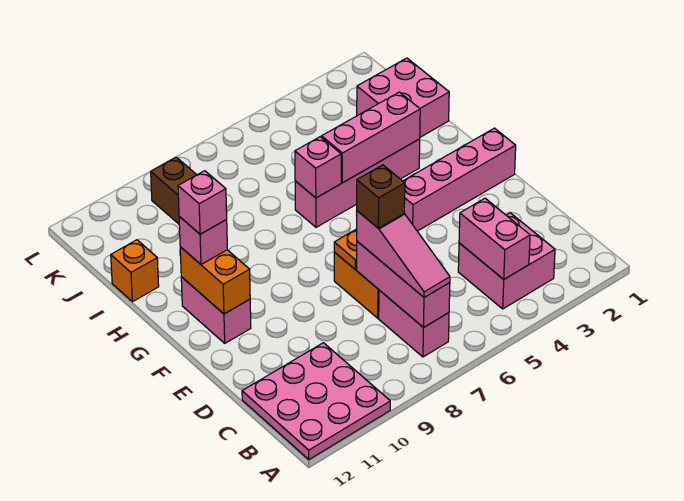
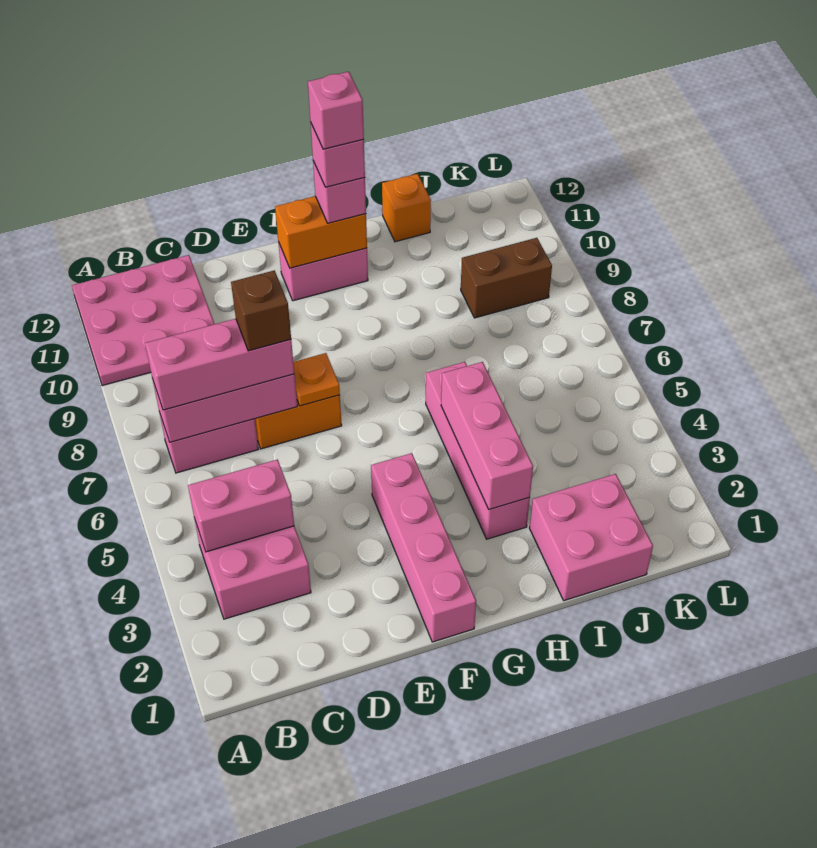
pink 1x3 slope [356,211,450,297] -> pink 1x3 brick [145,319,294,410]
pink 1x1 brick [295,137,341,198] -> pink 1x1 brick moved to [308,72,364,149]

